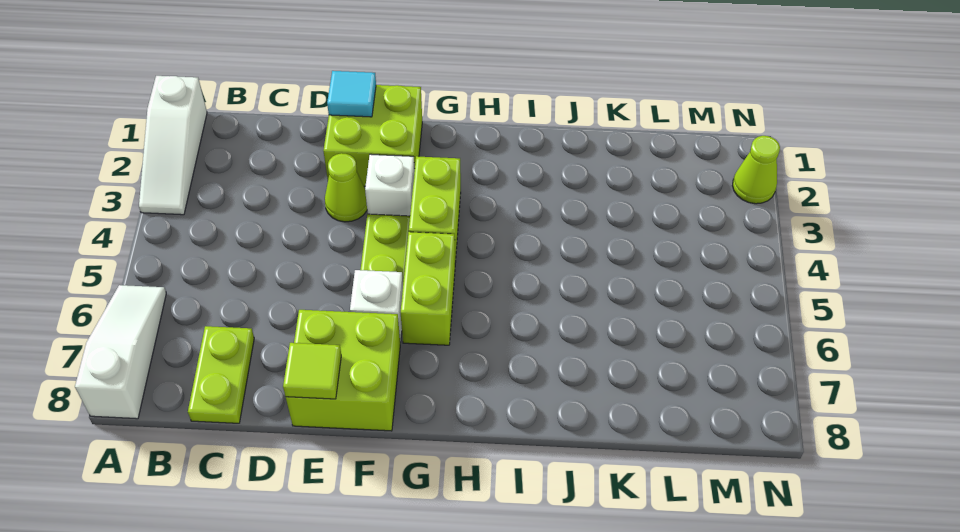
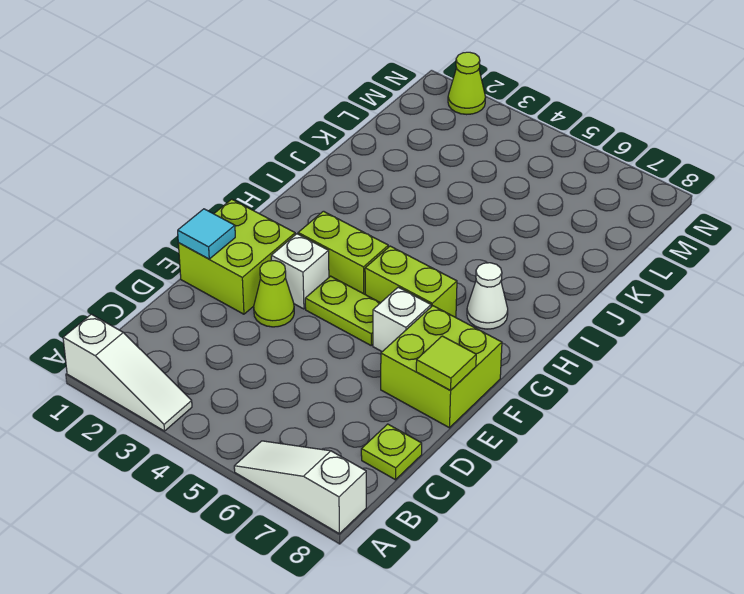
lime 1x2 plate [188,326,254,423] -> lime 1x1 plate [361,424,422,480]
none -> white 1x1 cone [467,263,508,329]

